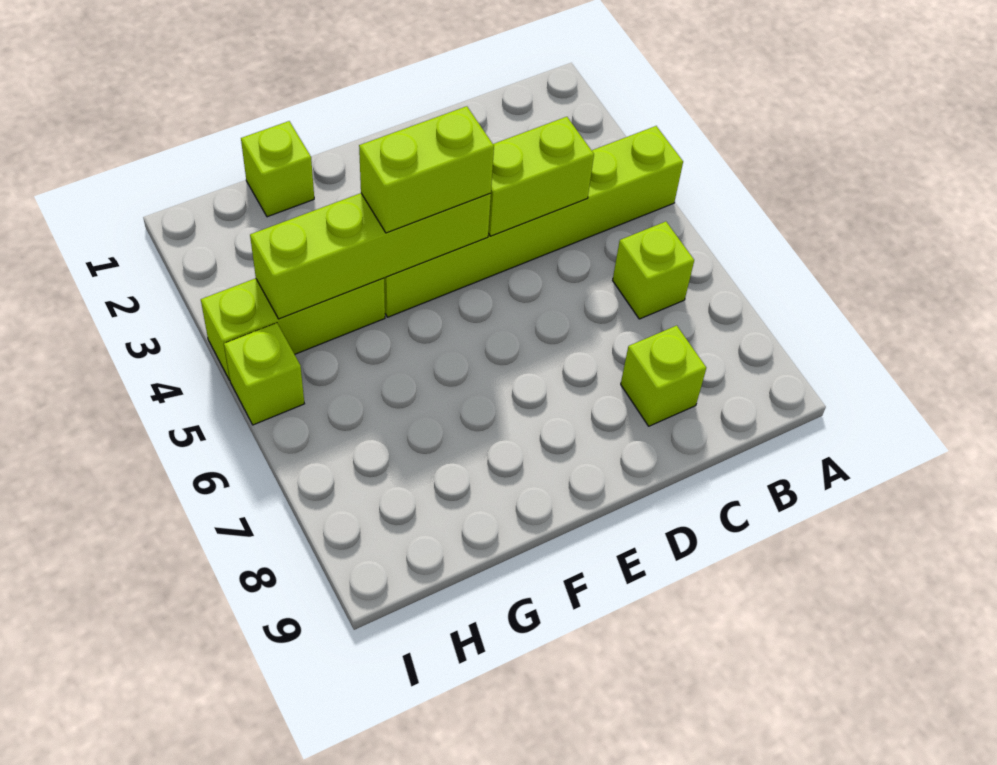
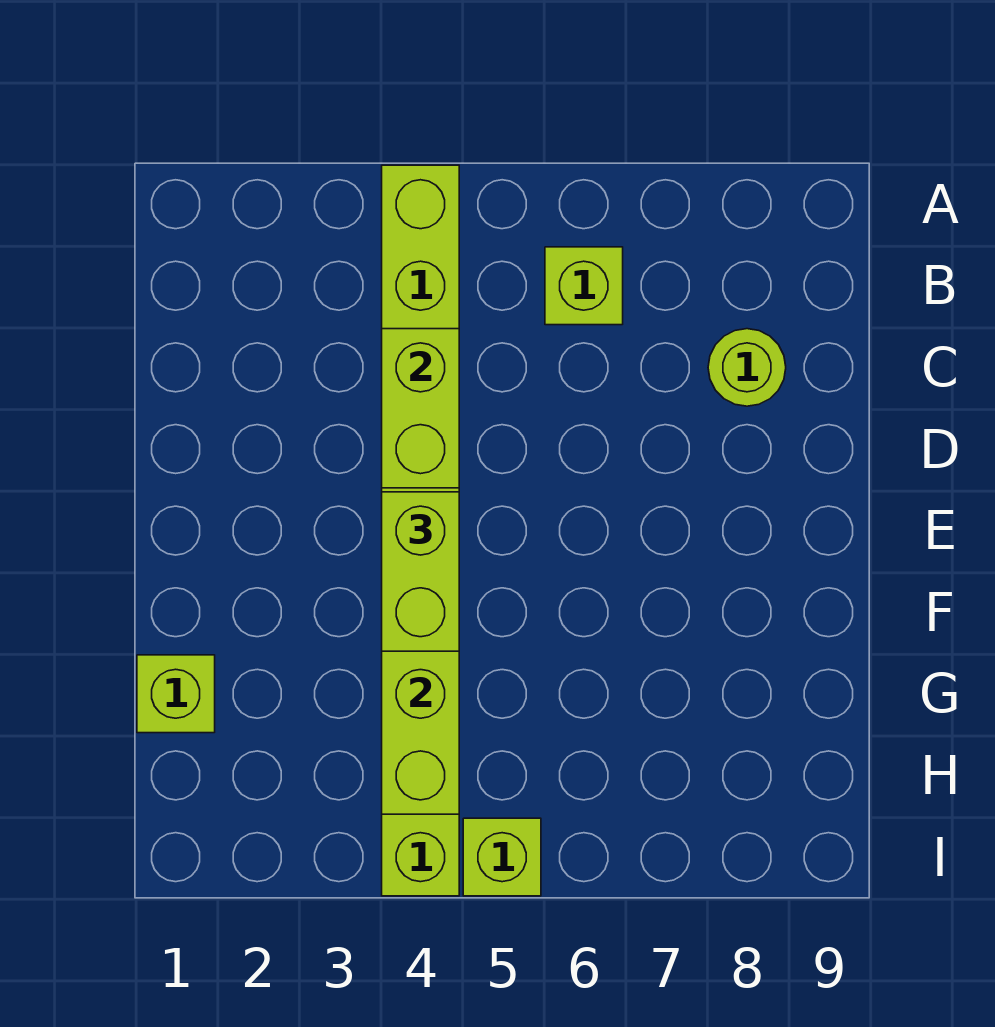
lime 1x1 brick [621,326,706,426] -> lime 1x1 round brick [708,329,786,406]

